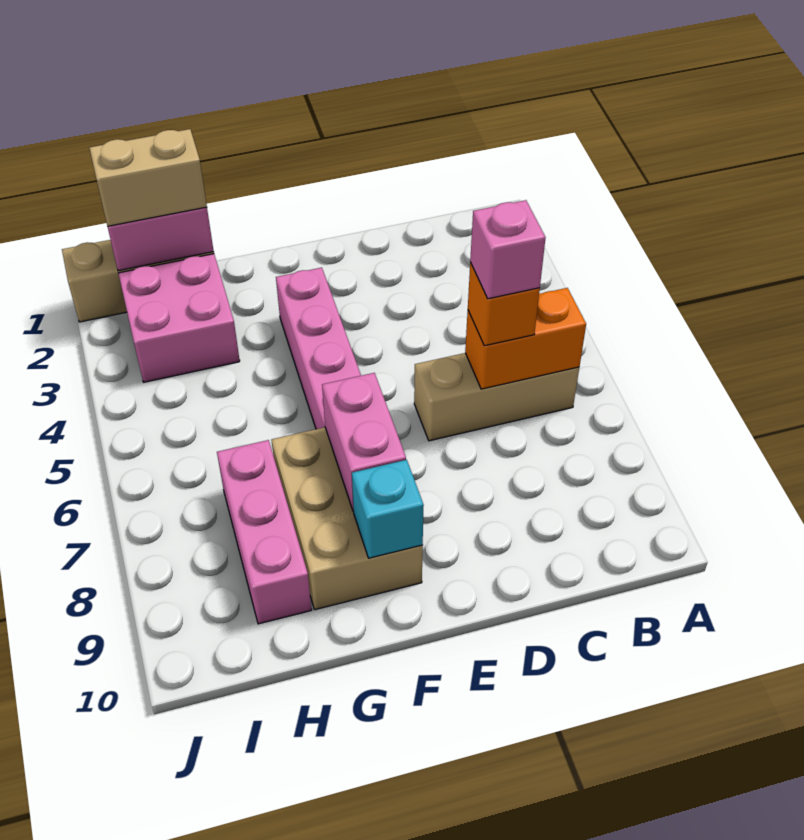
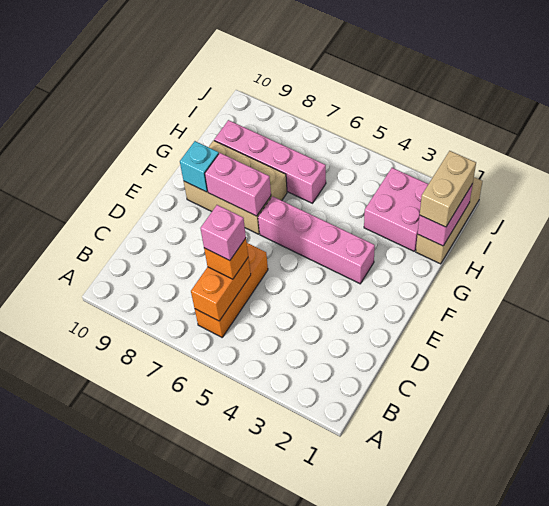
tan 1x3 brick [414,353,579,441] -> orange 1x3 brick [195,243,268,337]
pink 1x3 brick [217,440,312,624] -> pink 1x4 brick [214,120,326,203]

